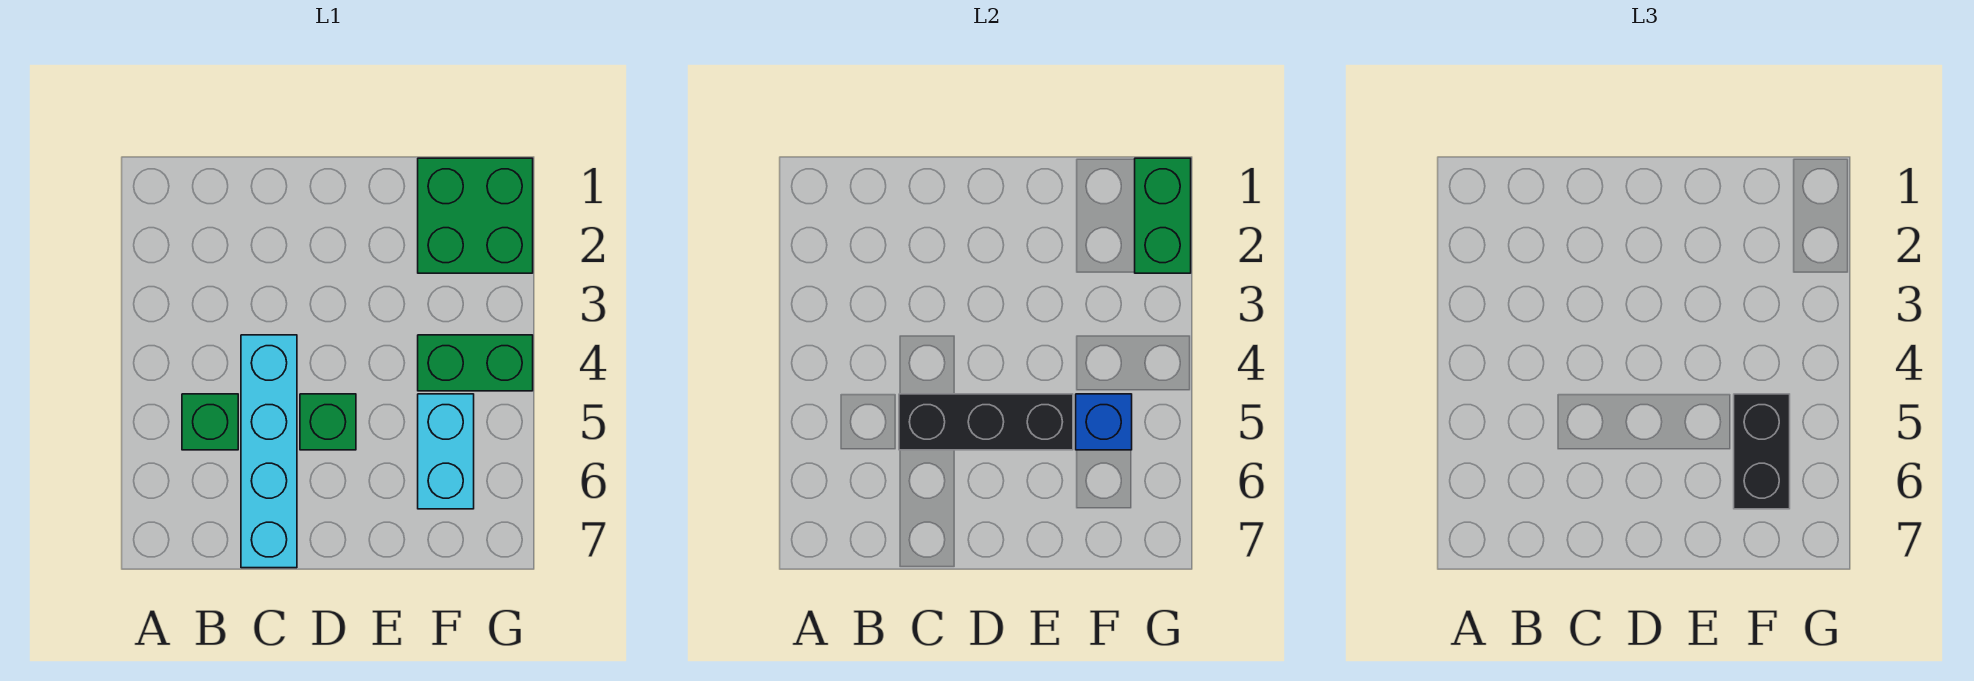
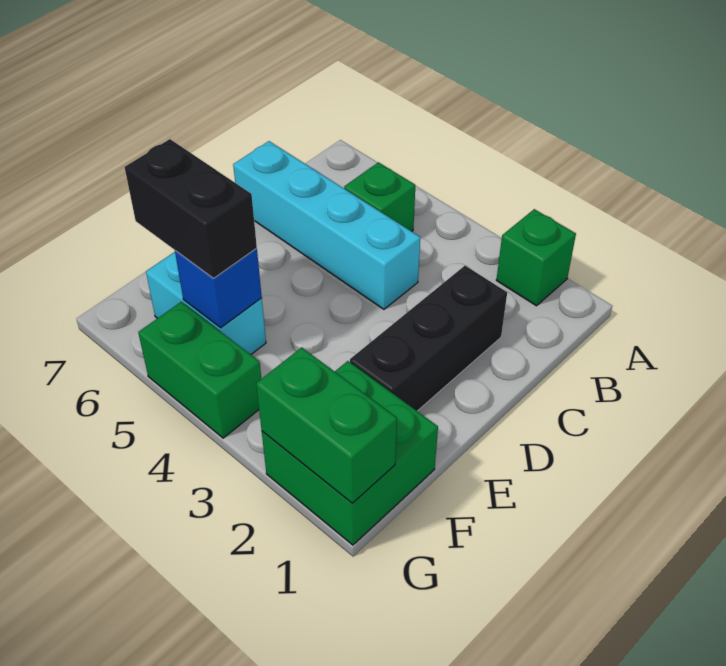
black 1x3 brick [899,394,1073,450] -> black 1x3 brick moved to [350,266,507,411]
green 1x1 brick [300,394,356,450] -> green 1x1 brick moved to [496,209,576,306]
green 1x2 brick [418,335,533,391] -> green 1x2 brick turned to [138,302,261,438]

